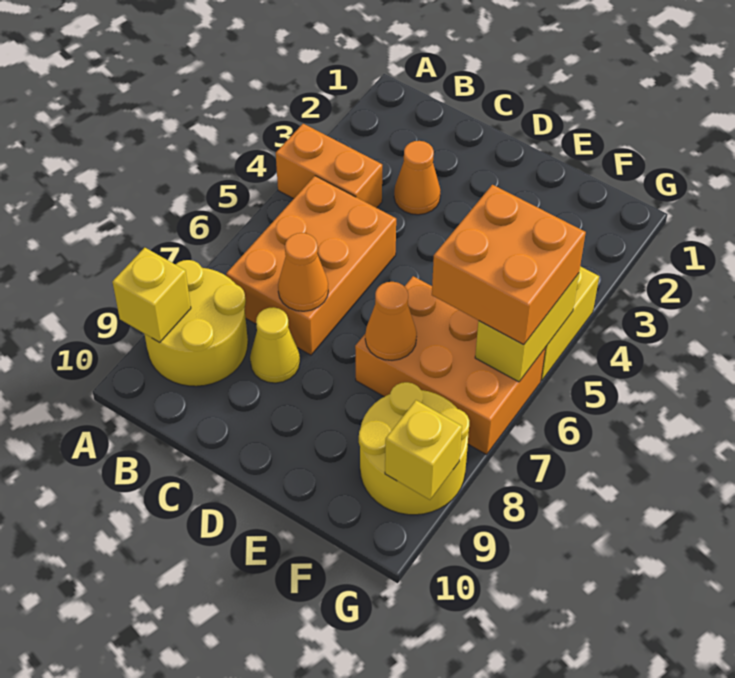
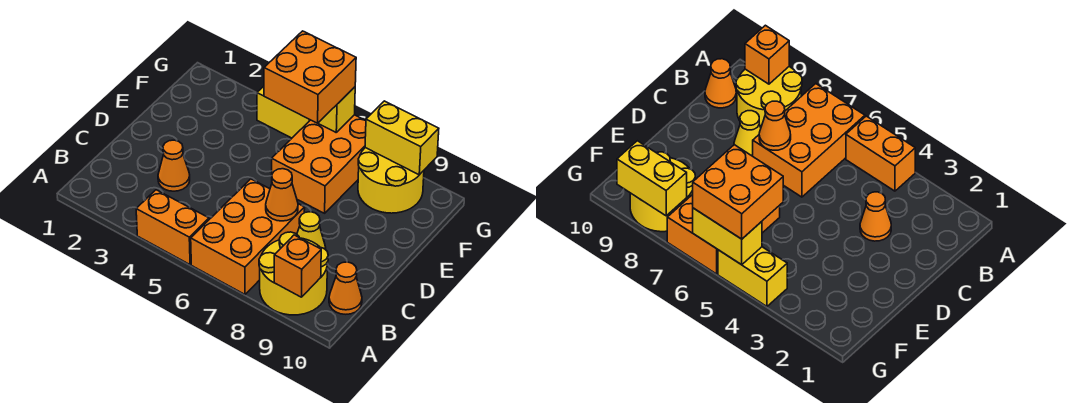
orange 1x2 brick [276,124,382,208] -> orange 1x2 brick turned to [136,190,209,265]
yellow 1x1 brick [113,248,191,342] -> orange 1x1 brick [274,235,321,297]
orange 2x3 brick [226,176,396,355] -> orange 2x3 brick turned to [191,179,305,294]
orange 1x1 cone [365,282,417,360] -> orange 1x1 cone moved to [329,262,362,314]
yellow 1x1 brick [385,400,462,500] -> yellow 1x2 brick [365,101,439,175]

